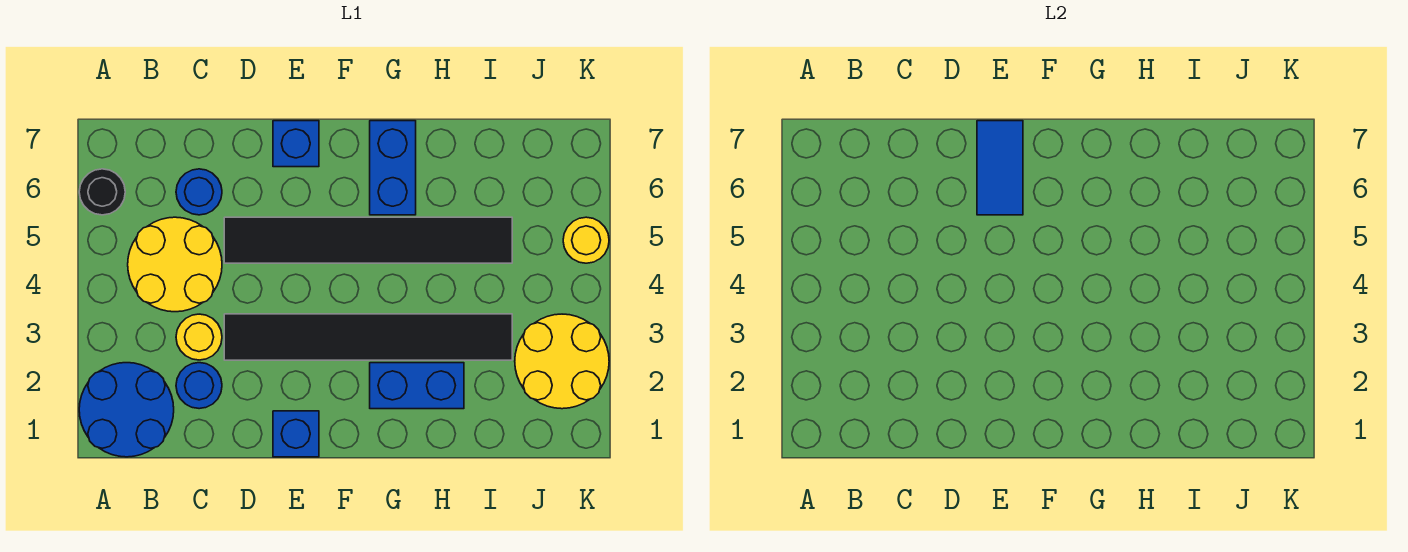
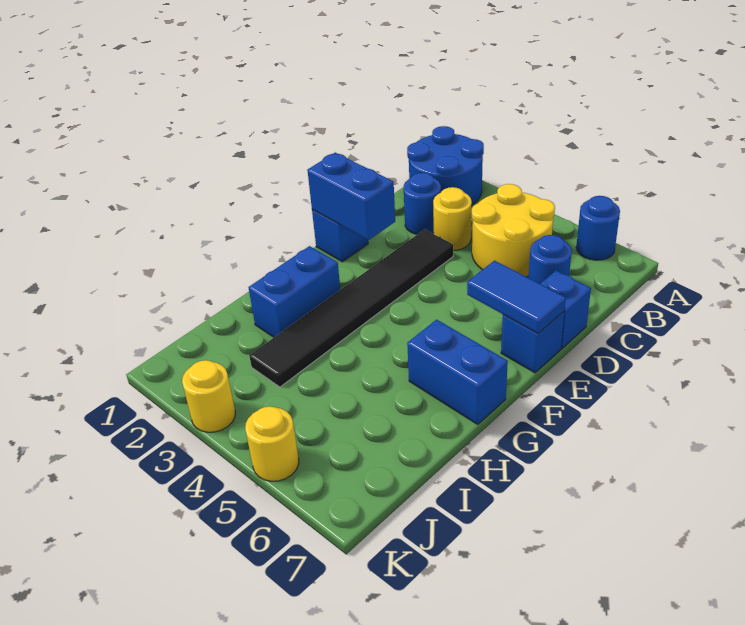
black 1x1 round brick [79,169,125,215] -> blue 1x1 round brick [576,196,620,260]
black 1x6 tile [224,217,512,263] -> none
none -> blue 1x1 brick [540,271,591,349]
none -> blue 1x2 brick [307,153,395,240]
yellow 2x2 round brick [515,314,609,409] -> yellow 1x1 round brick [182,360,235,432]

